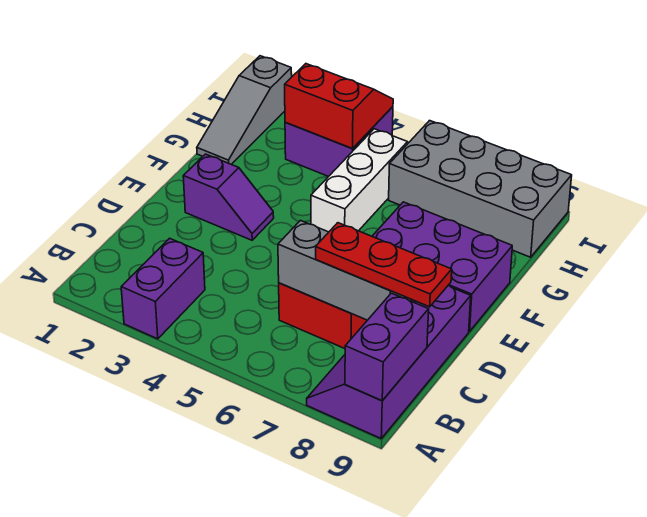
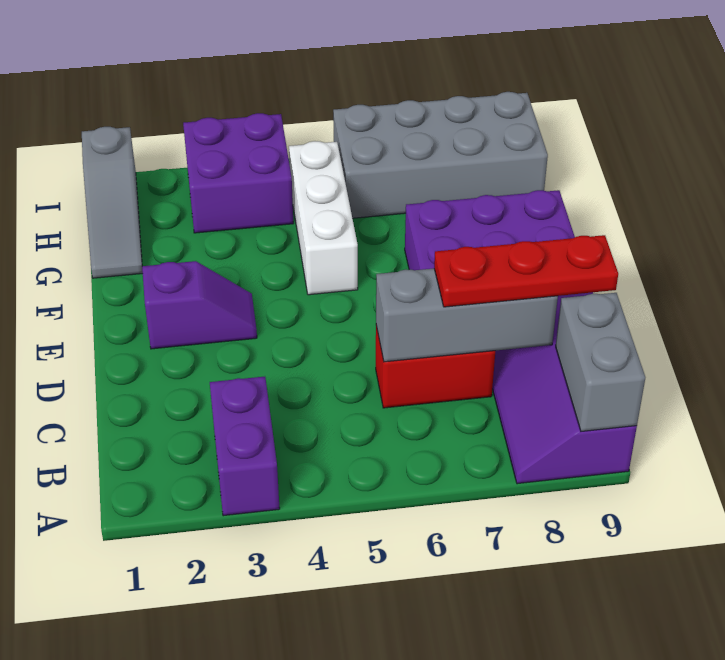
purple 1x2 brick [345,293,429,401] -> grey 1x2 brick [556,293,645,431]
red 2x2 slope [285,64,393,149] -> none

